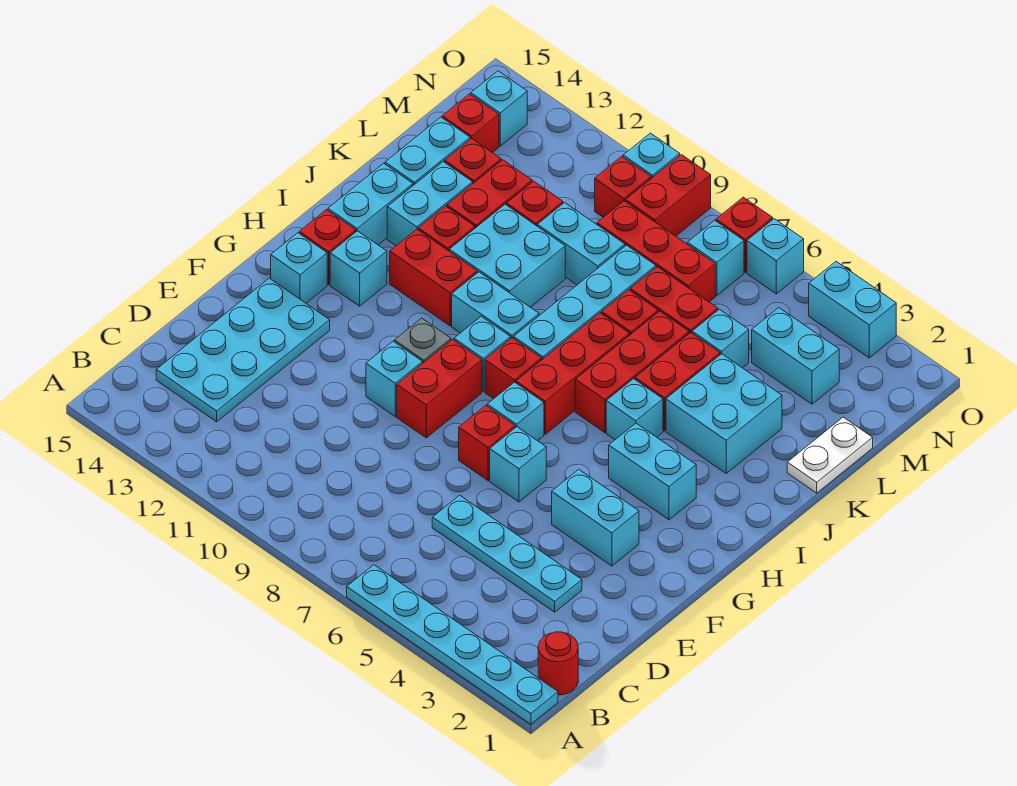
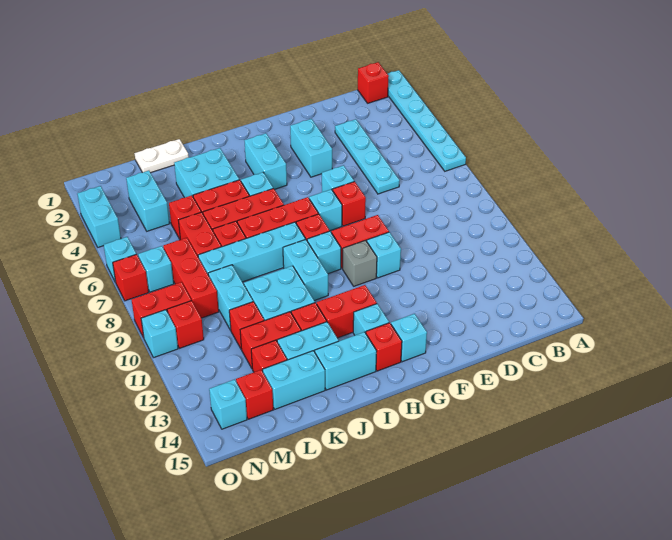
red 1x1 round brick [538,632,578,695] -> red 1x1 brick [358,62,389,103]
cyan 2x4 plate [156,278,330,422] -> none
red 1x2 brick [390,229,477,326] -> red 1x2 brick turned to [317,285,377,338]
cyan 1x1 brick [692,309,749,368] -> red 1x1 brick [169,195,201,239]

